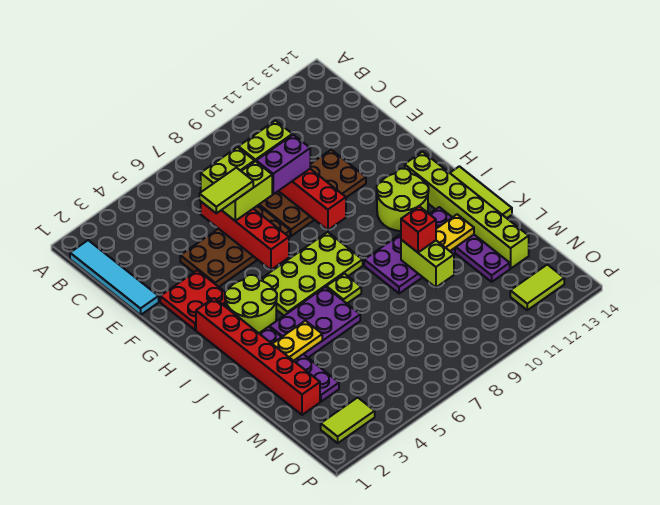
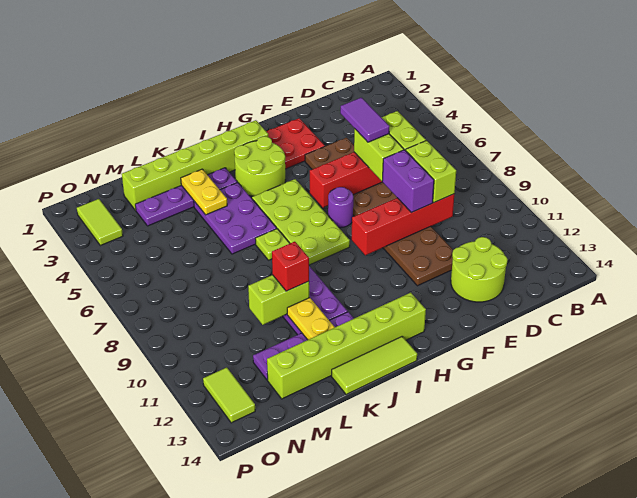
cyan 1x4 tile [70,240,159,315] -> none
lime 1x2 tile [199,168,253,213] -> purple 1x2 tile [340,98,389,142]
none -> purple 1x1 round brick [328,187,353,228]
red 1x6 brick [196,298,320,415] -> lime 1x6 brick [122,120,268,211]
lime 2x2 round brick [377,169,429,231] -> lime 2x2 round brick moved to [451,237,507,302]

